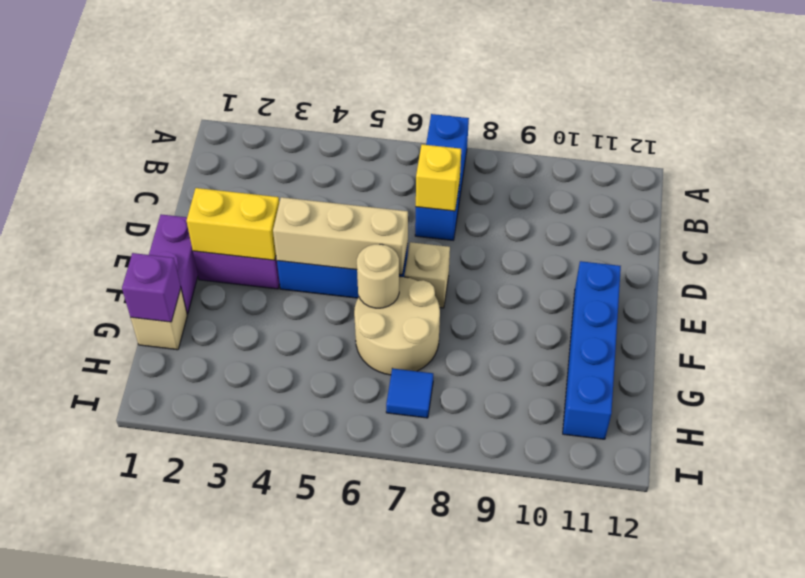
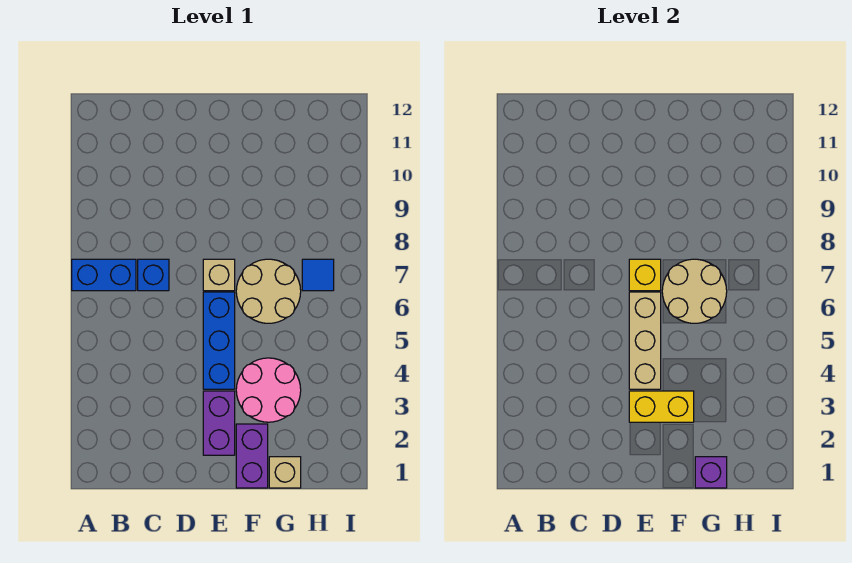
yellow 1x1 brick [416,144,461,211] -> yellow 1x1 brick moved to [629,259,661,291]
purple 1x2 brick [149,214,198,314] -> purple 1x2 brick turned to [236,424,268,488]
yellow 1x2 brick [187,188,279,260] -> yellow 1x2 brick turned to [629,391,694,422]
blue 1x4 brick [563,261,621,439] -> none
none -> pink 2x2 round brick [236,358,301,422]
tan 1x1 round brick [357,244,399,308] -> tan 2x2 round brick [662,259,727,323]

